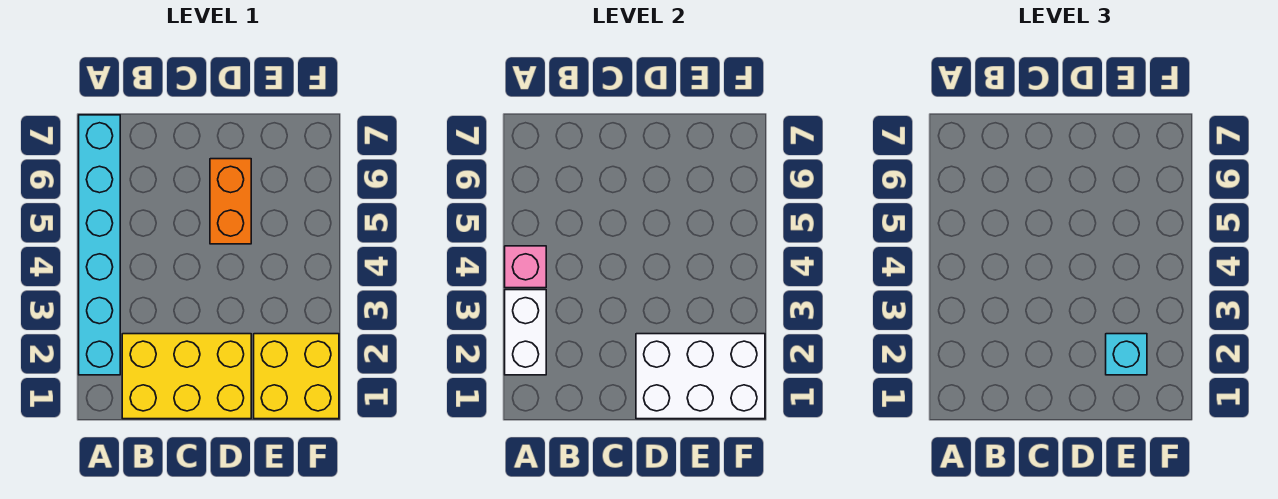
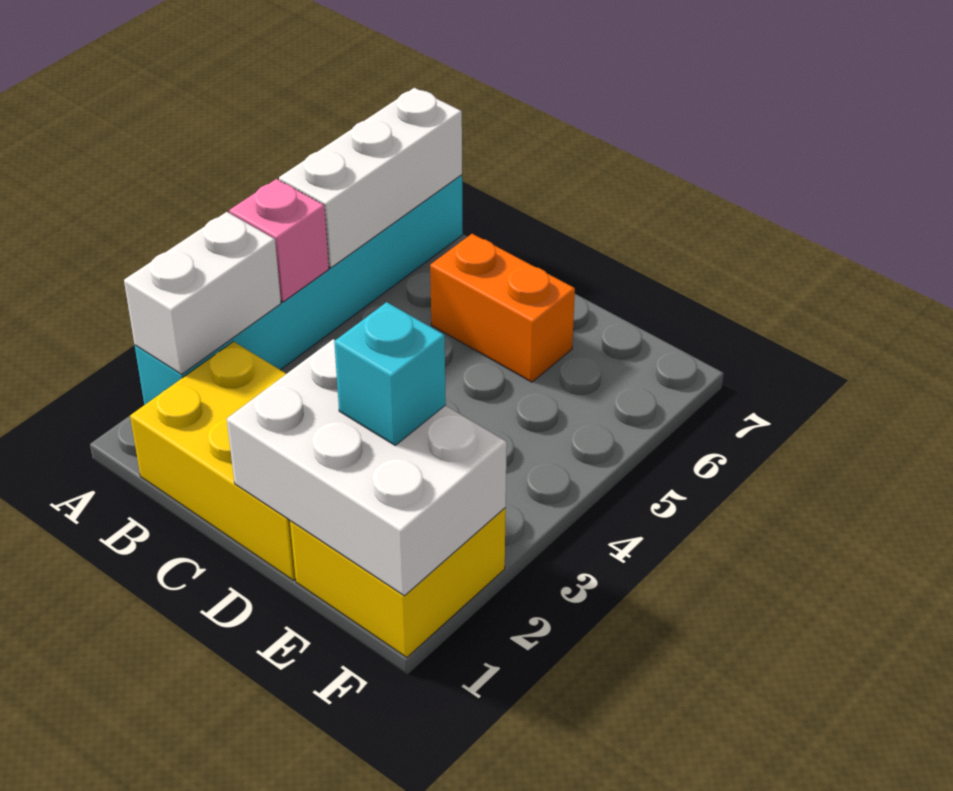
none -> white 1x3 brick [279,88,462,268]
orange 1x2 brick [210,159,251,244] -> orange 1x2 brick turned to [430,234,575,382]

